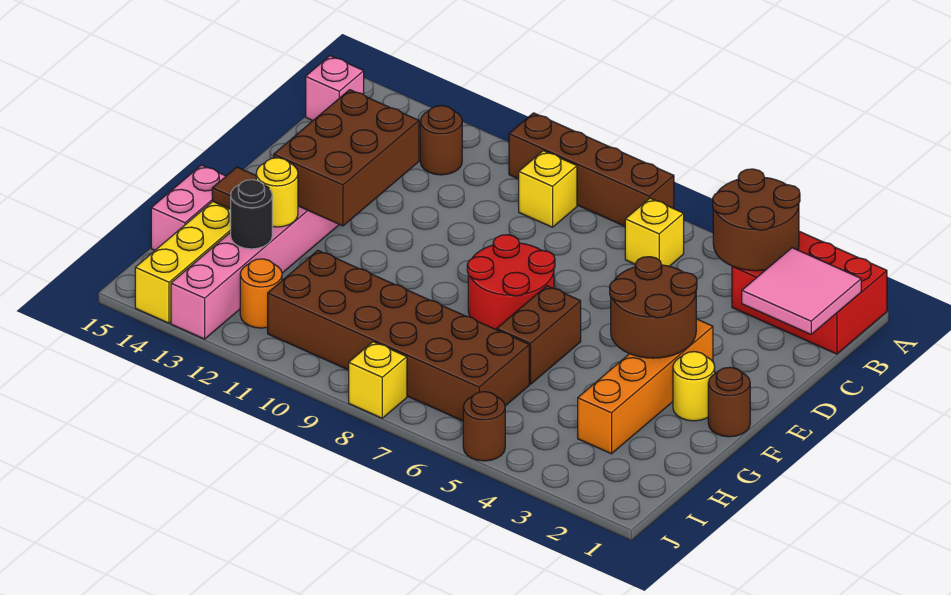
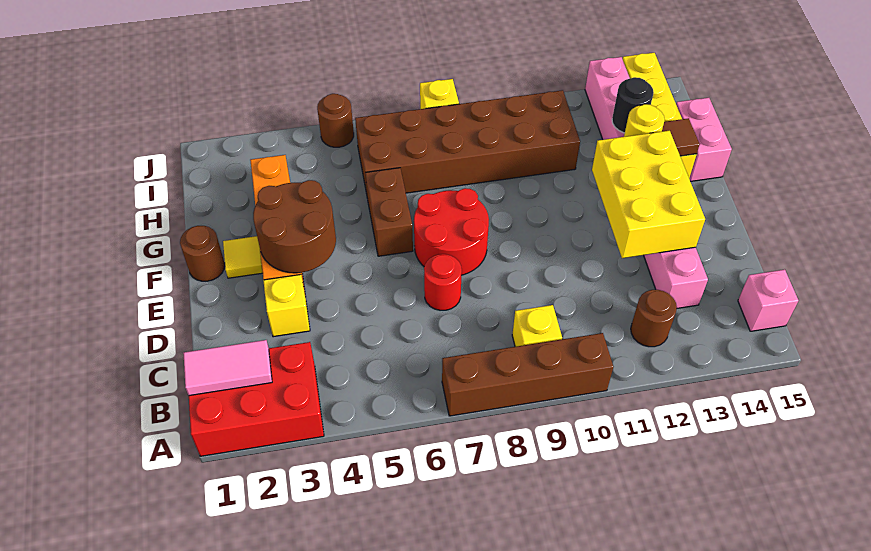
brown 2x2 round brick [713,169,800,271] -> none
pink 2x2 tile [742,248,861,334] -> pink 1x2 tile [183,340,272,396]
yellow 1x1 brick [625,198,684,266] -> yellow 1x1 brick moved to [263,275,310,337]
none -> red 1x1 round brick [424,254,462,310]
brown 2x3 brick [274,90,419,226] -> yellow 2x3 brick [592,131,705,258]
yellow 1x1 round brick [673,352,715,421] -> yellow 1x1 tile [223,236,263,278]
orange 1x1 round brick [240,259,282,328] -> none

